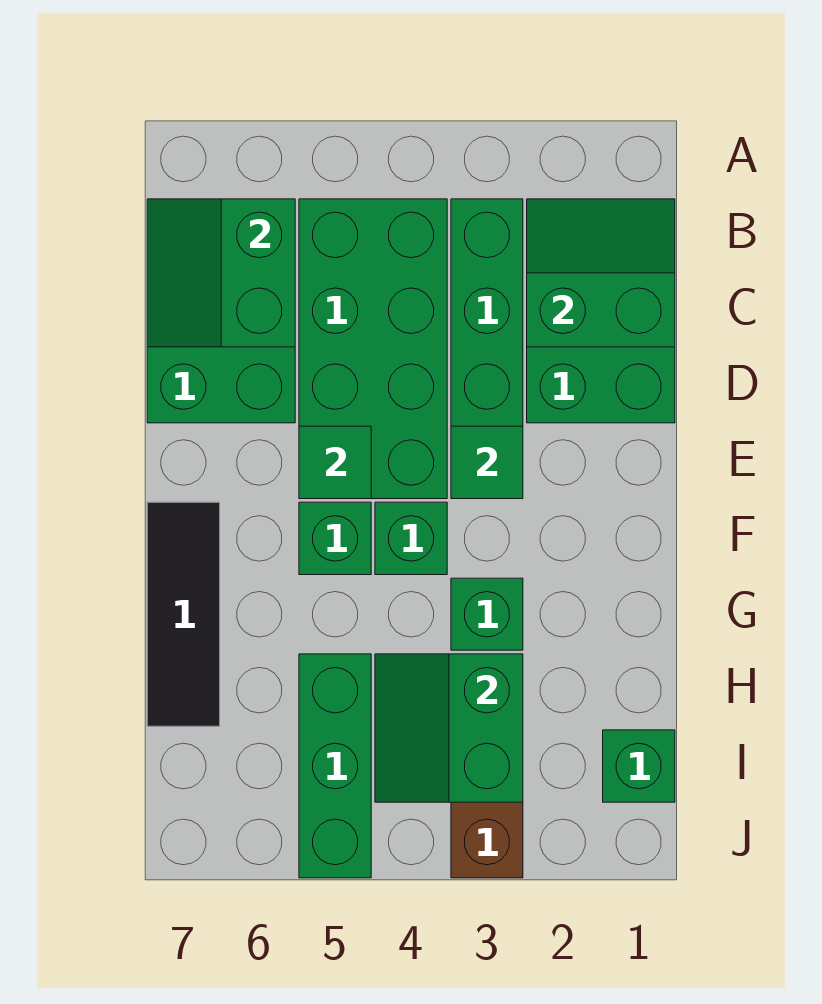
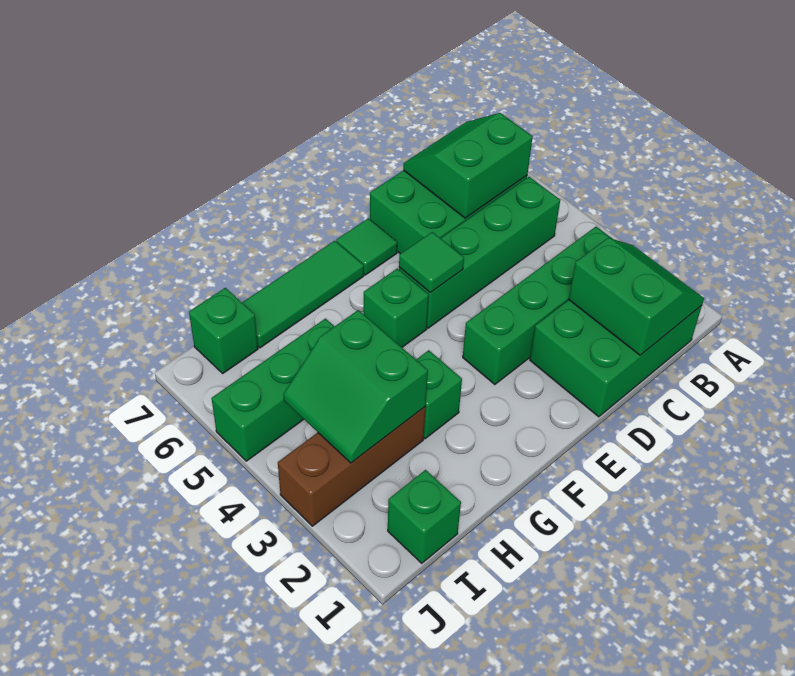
green 2x4 brick [299,199,447,499] -> green 1x4 brick [399,177,560,328]
green 1x1 tile [451,426,523,499] -> green 1x1 tile moved to [336,218,397,275]
green 1x1 brick [375,502,447,575] -> green 1x1 brick moved to [189,288,258,373]
black 1x3 tile [147,502,220,726] -> green 1x3 tile [242,241,364,348]
green 2x2 slope [375,654,523,802] -> green 2x2 slope turned to [283,310,428,463]

